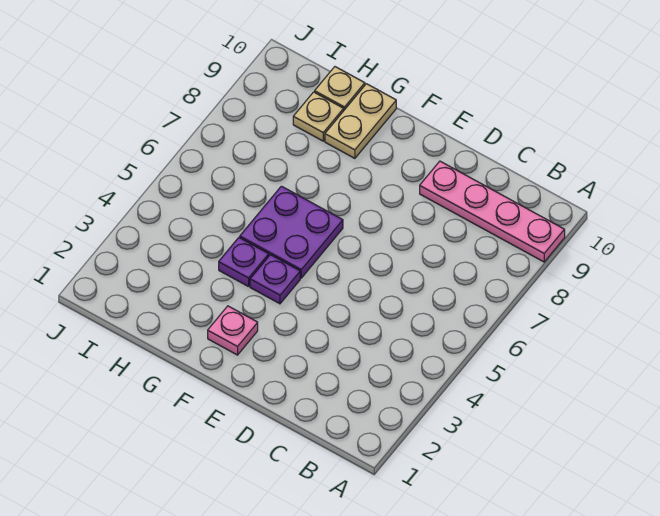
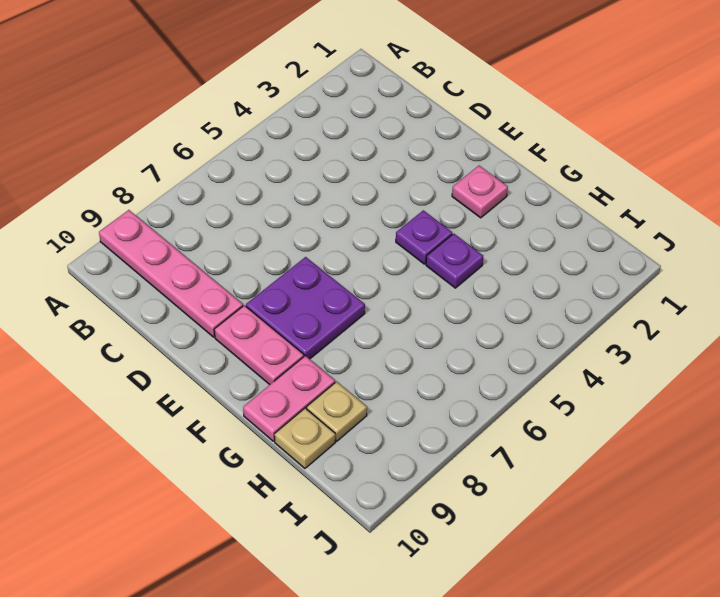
none -> pink 1x2 plate [214,305,304,385]
purple 2x2 plate [240,186,343,278] -> purple 2x2 plate moved to [246,257,365,359]
tan 1x2 plate [325,84,396,158] -> pink 1x2 plate [243,356,335,441]

